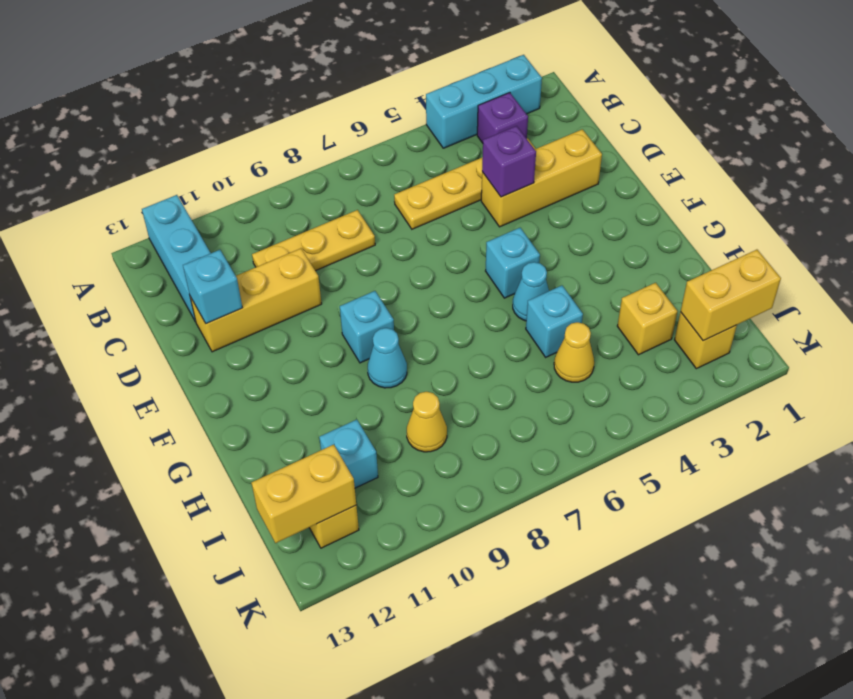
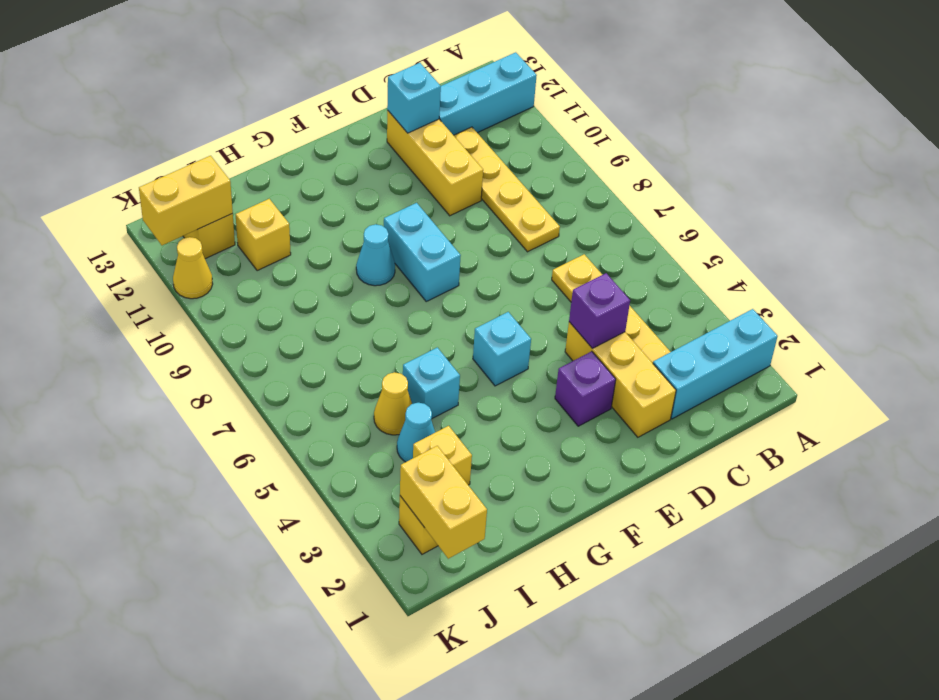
cyan 1x3 brick [426,55,542,148] -> cyan 1x3 brick turned to [653,309,778,419]
purple 1x1 brick [477,93,528,143] -> purple 1x1 brick moved to [555,351,616,426]
yellow 1x3 plate [252,210,375,271] -> yellow 1x4 plate [454,127,560,252]
cyan 1x1 brick [340,291,394,363] -> cyan 1x2 brick [384,203,461,301]
cyan 1x1 cone [513,262,549,321] -> cyan 1x1 cone moved to [397,403,435,462]
yellow 1x1 cone [407,392,447,452] -> yellow 1x1 cone moved to [173,237,213,299]
cyan 1x1 brick [319,420,378,488] -> yellow 1x1 brick [236,199,291,271]
yellow 1x2 brick [252,445,356,543] -> yellow 1x2 brick turned to [139,156,233,245]

